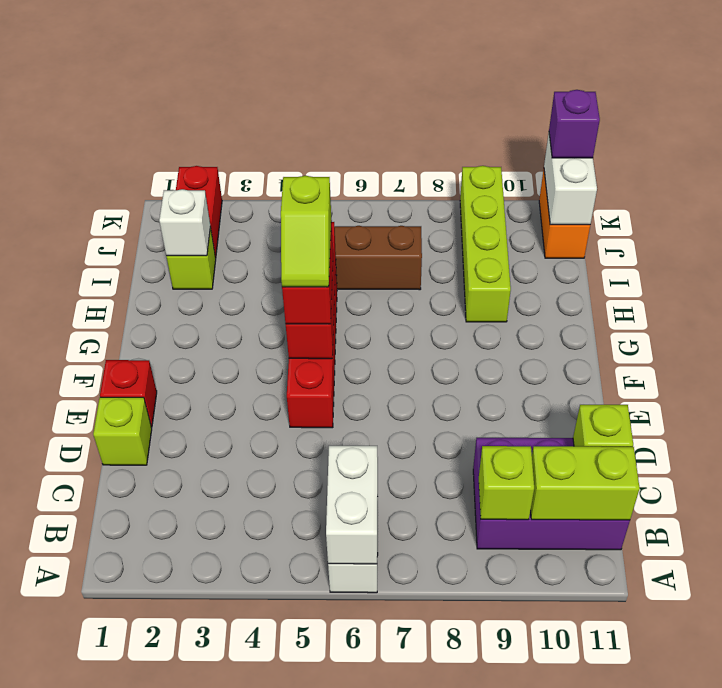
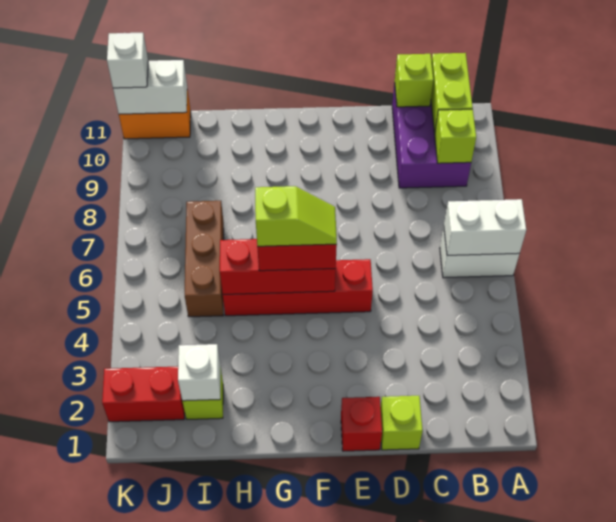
lime 1x4 brick [460,166,511,322] -> none
purple 1x1 brick [549,90,600,158] -> white 1x1 brick [107,33,148,88]

